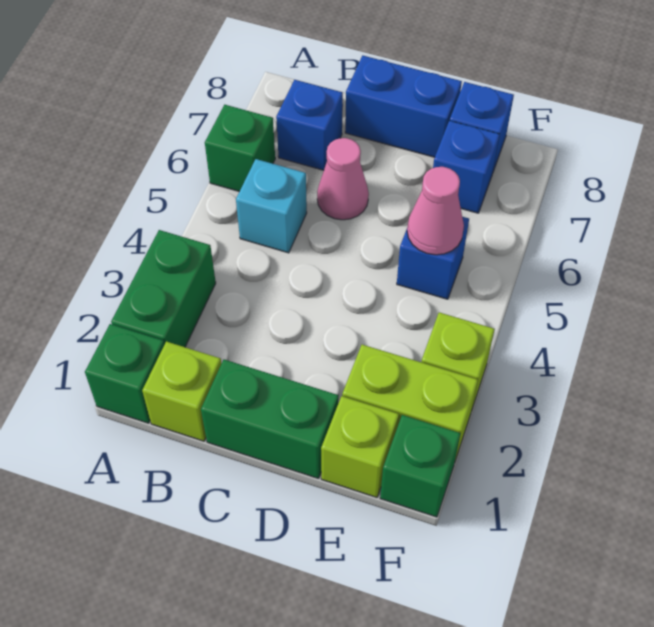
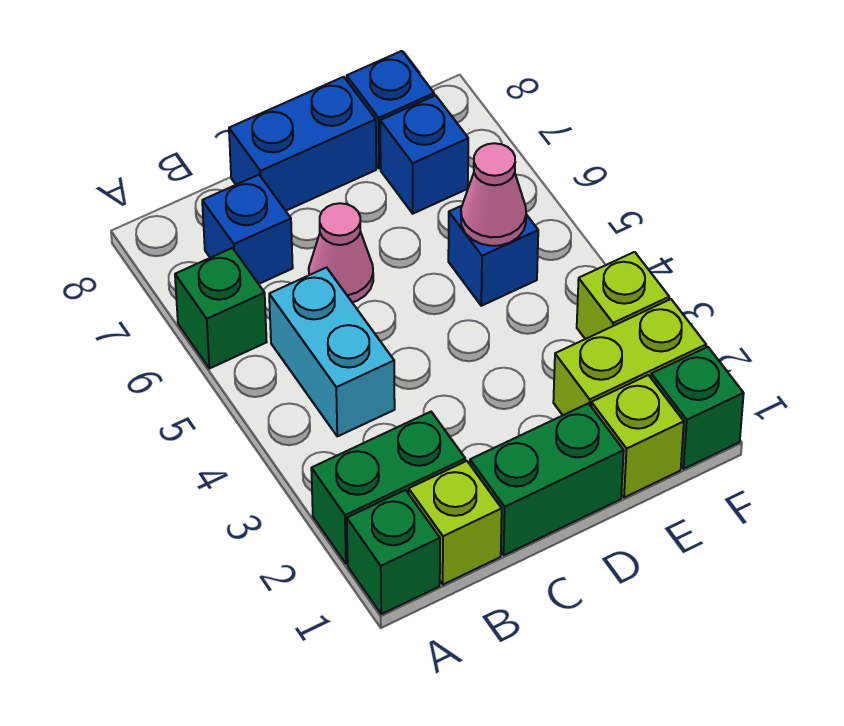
green 1x2 brick [111,230,216,347] -> green 1x2 brick turned to [311,412,465,564]
cyan 1x1 brick [236,159,307,253] -> cyan 1x2 brick [269,268,395,436]

